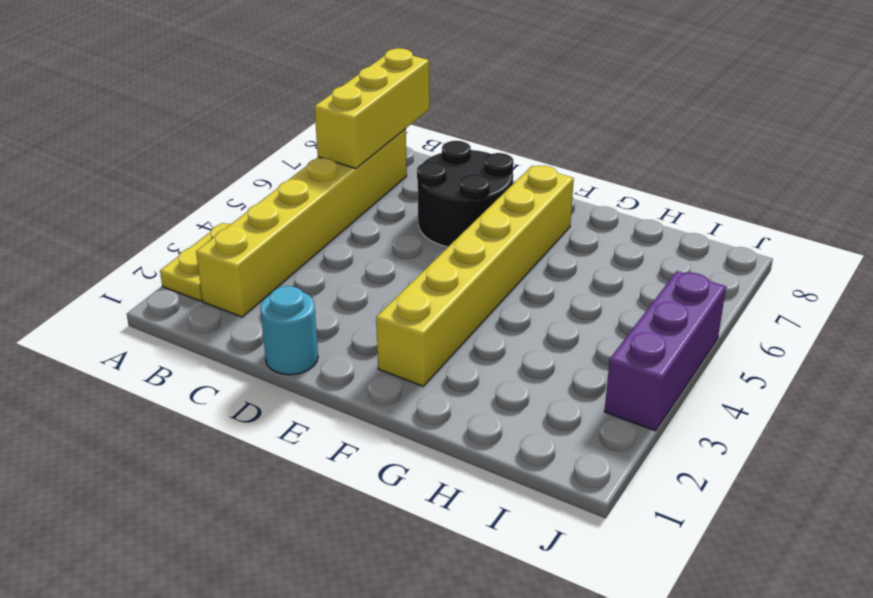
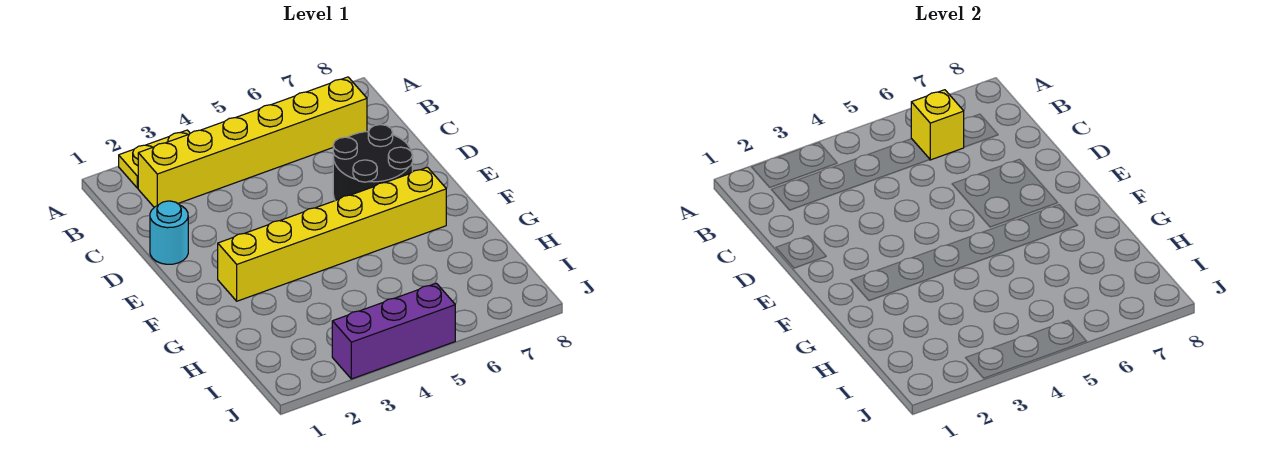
yellow 1x3 brick [315,48,430,169] -> yellow 1x1 brick [911,90,964,160]

